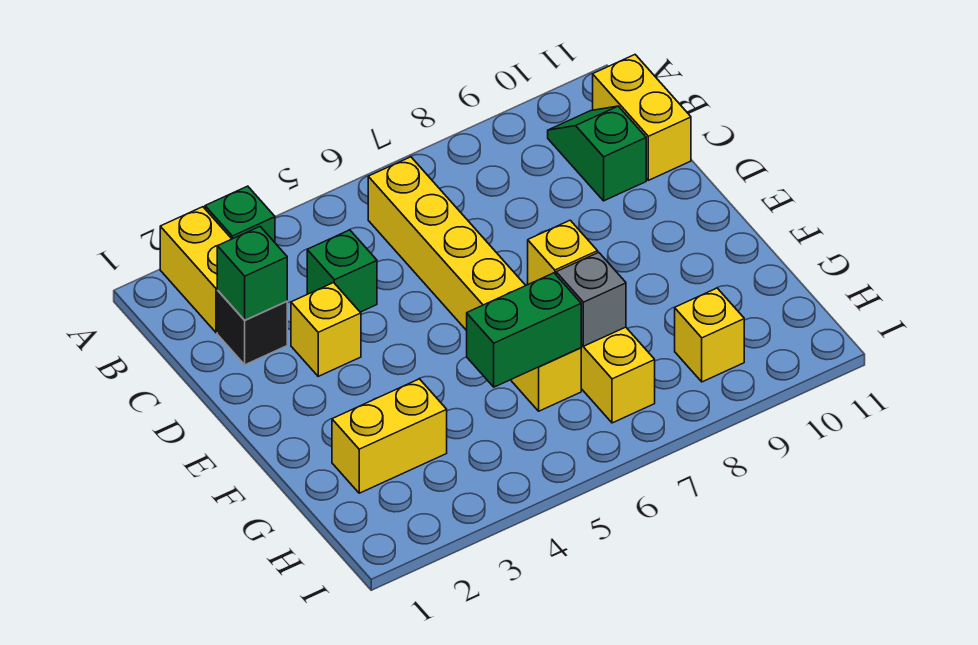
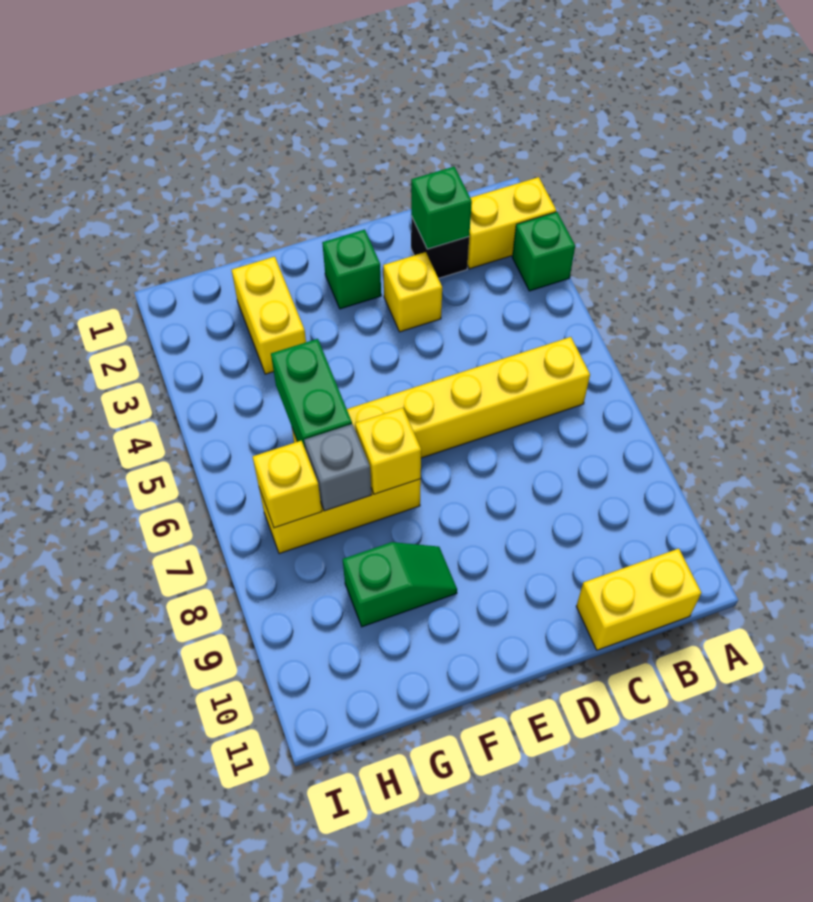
green 1x2 slope [548,106,646,201] -> green 1x2 slope moved to [343,542,457,627]
green 1x1 brick [307,230,377,312] -> green 1x1 brick moved to [322,229,381,309]
yellow 1x1 brick [675,288,744,382] -> yellow 1x1 brick moved to [253,441,322,528]

